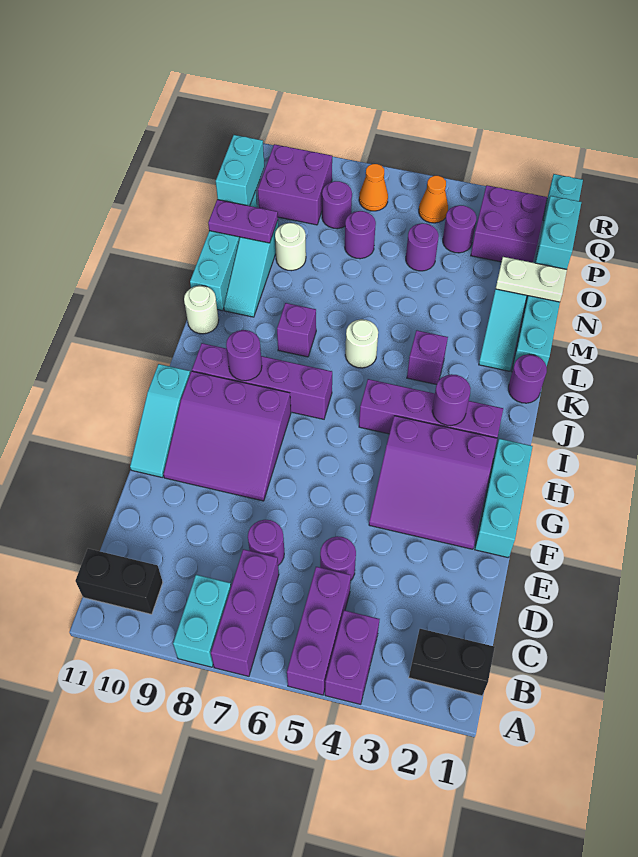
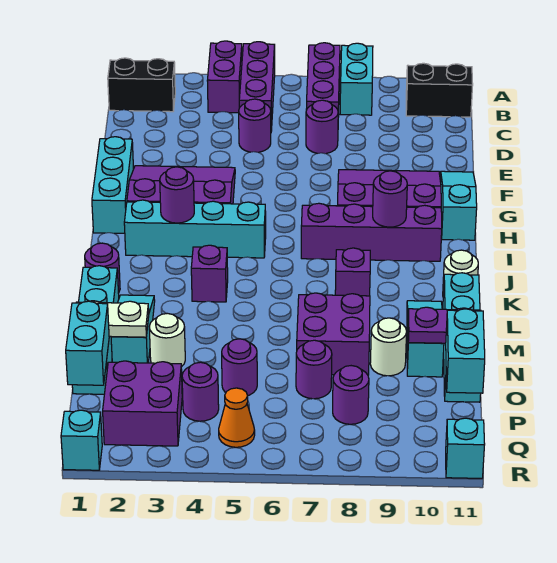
purple 1x4 brick [359,379,503,438] -> cyan 1x4 brick [124,200,266,258]
white 1x1 round brick [345,319,378,368] -> white 1x1 round brick moved to [149,313,185,367]
purple 2x2 brick [258,144,332,225] -> purple 2x2 brick moved to [297,293,370,375]
orange 1x1 cone [359,164,388,211] -> none
none -> cyan 1x1 brick [446,418,485,478]

